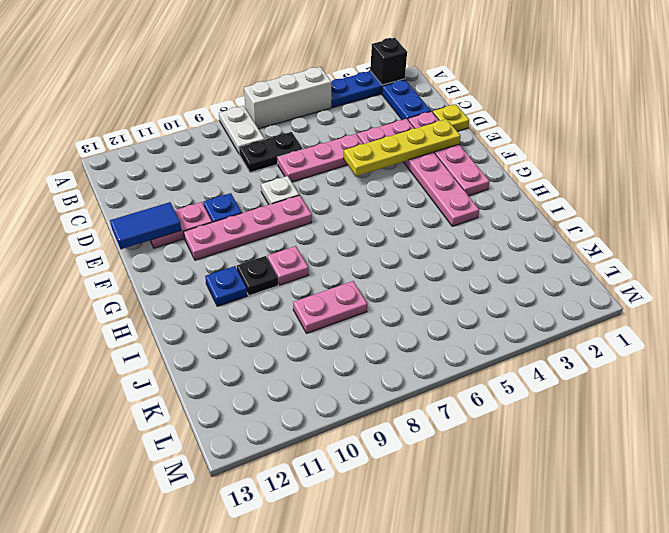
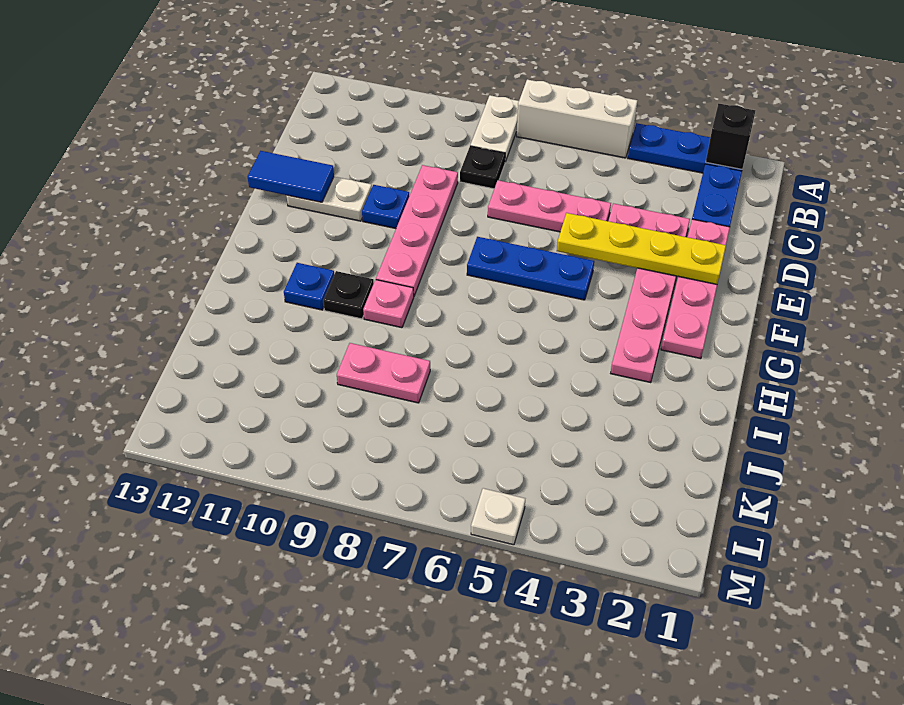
black 1x2 plate [239,132,303,173] -> black 1x1 plate [460,146,505,189]
yellow 1x1 plate [433,104,469,131] -> none
white 1x1 plate [261,176,299,205] -> white 1x1 plate moved to [471,488,525,545]
pink 1x2 plate [150,202,212,248] -> white 1x2 plate [287,177,372,221]
none -> blue 1x3 plate [467,237,594,300]
pink 1x4 plate [184,195,312,260] -> pink 1x4 plate turned to [376,165,458,295]

